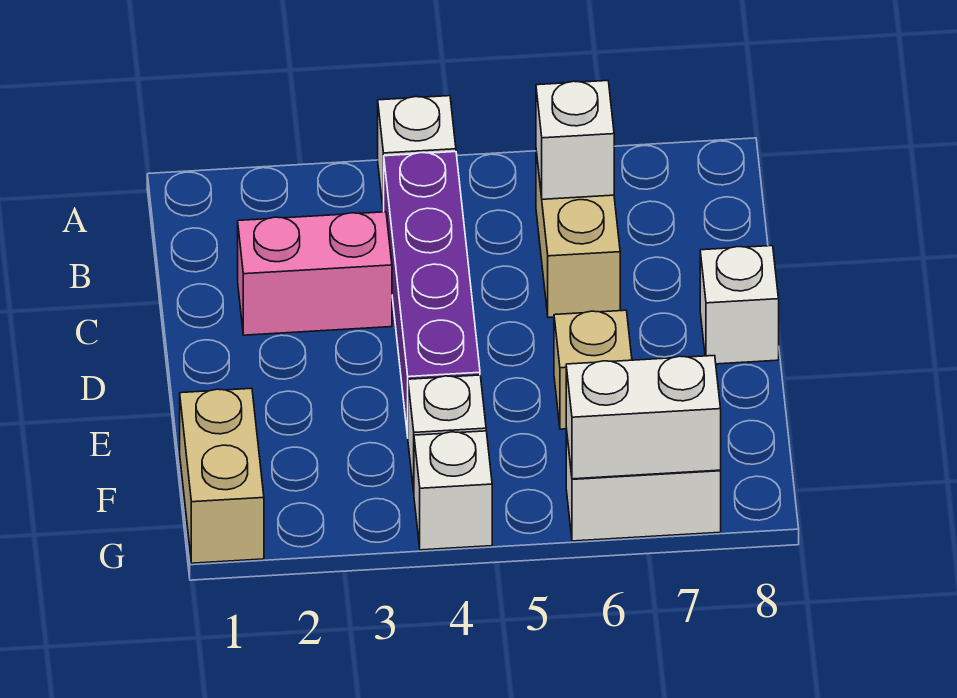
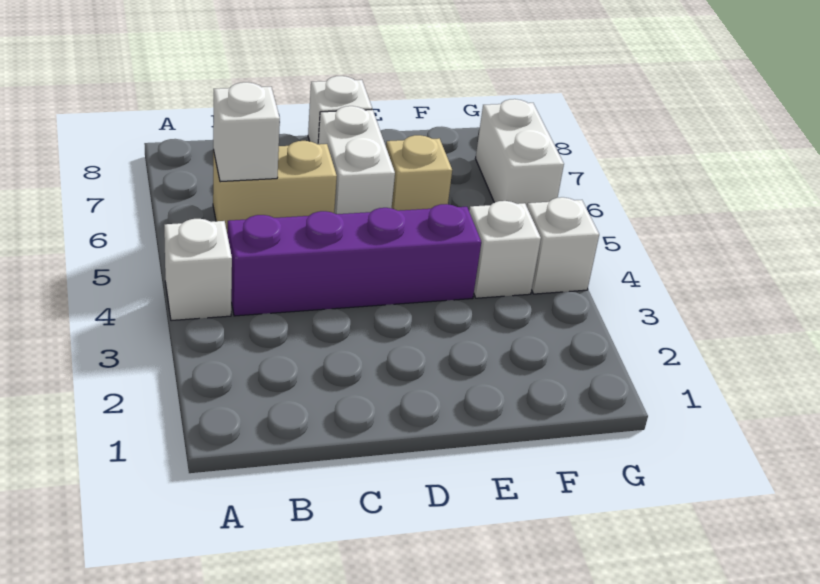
pink 1x2 brick [238,212,392,335] -> none
tan 1x2 brick [180,388,264,563] -> none
white 1x2 brick [566,355,721,479] -> white 1x2 brick moved to [318,106,395,214]

